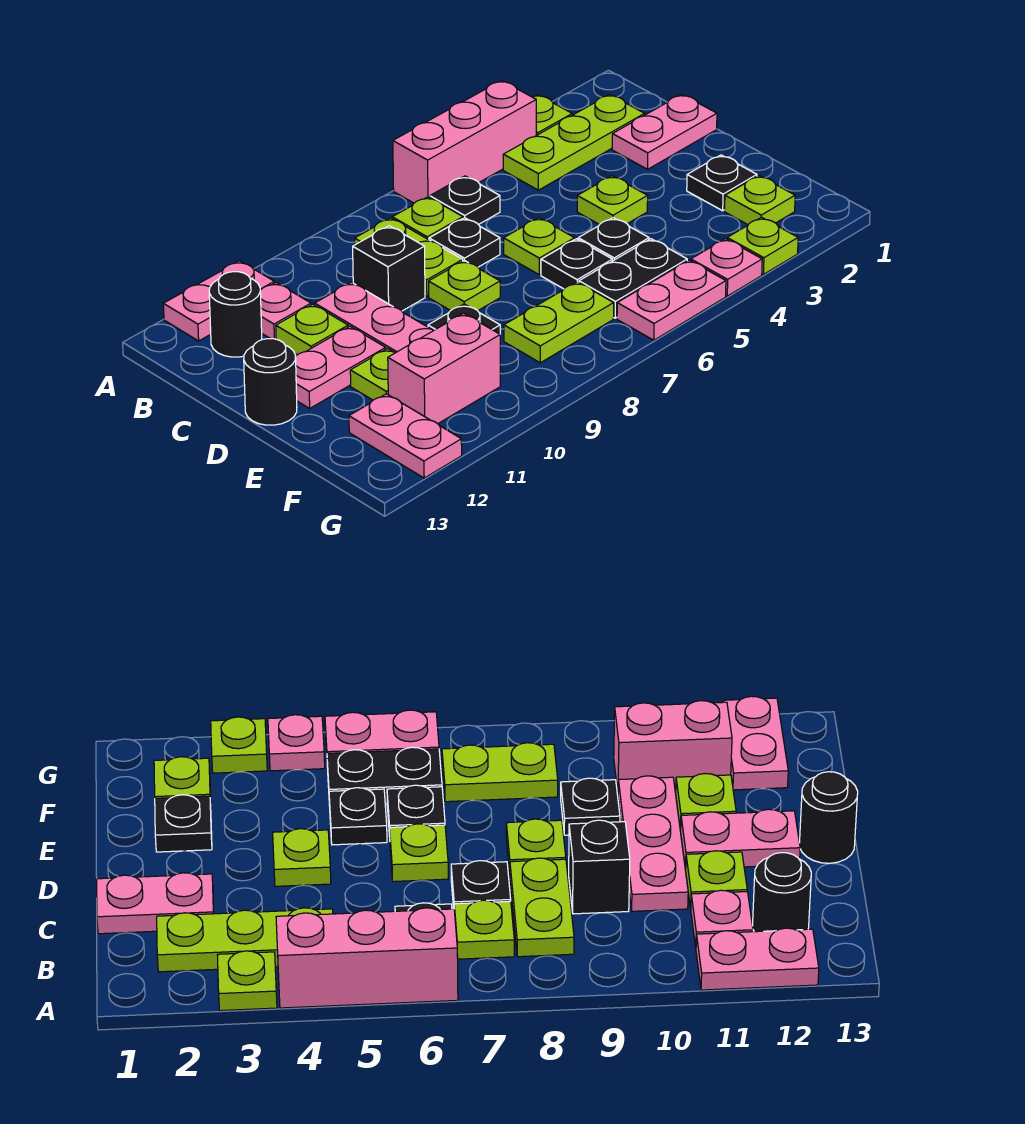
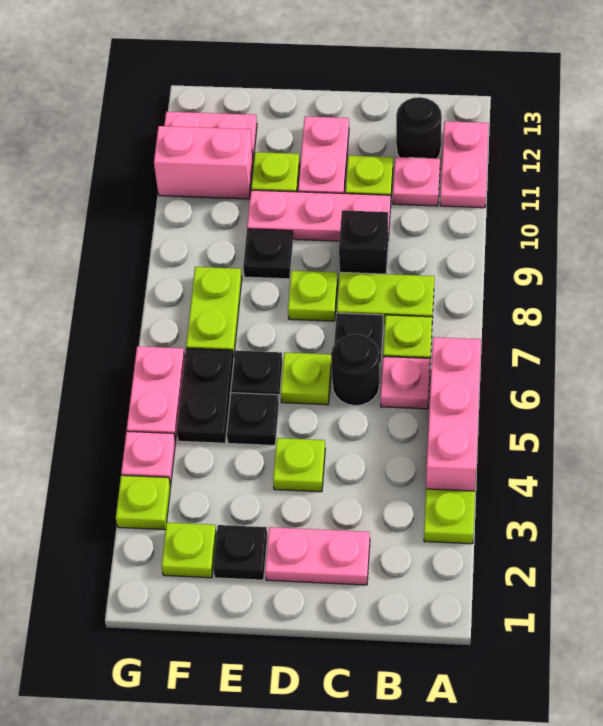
lime 1x3 plate [503,94,645,190] -> none
black 1x1 plate [430,176,500,225] -> pink 1x1 plate [380,357,430,409]
pink 1x2 plate [612,94,717,169] -> pink 1x2 plate turned to [265,527,370,585]
black 1x1 round brick [244,339,297,425] -> black 1x1 round brick moved to [331,334,379,406]
pink 1x2 brick [388,313,500,424] -> pink 1x2 brick turned to [154,126,253,199]

